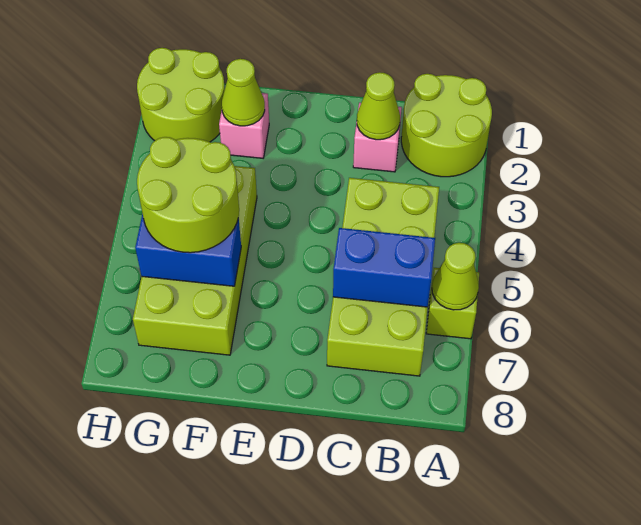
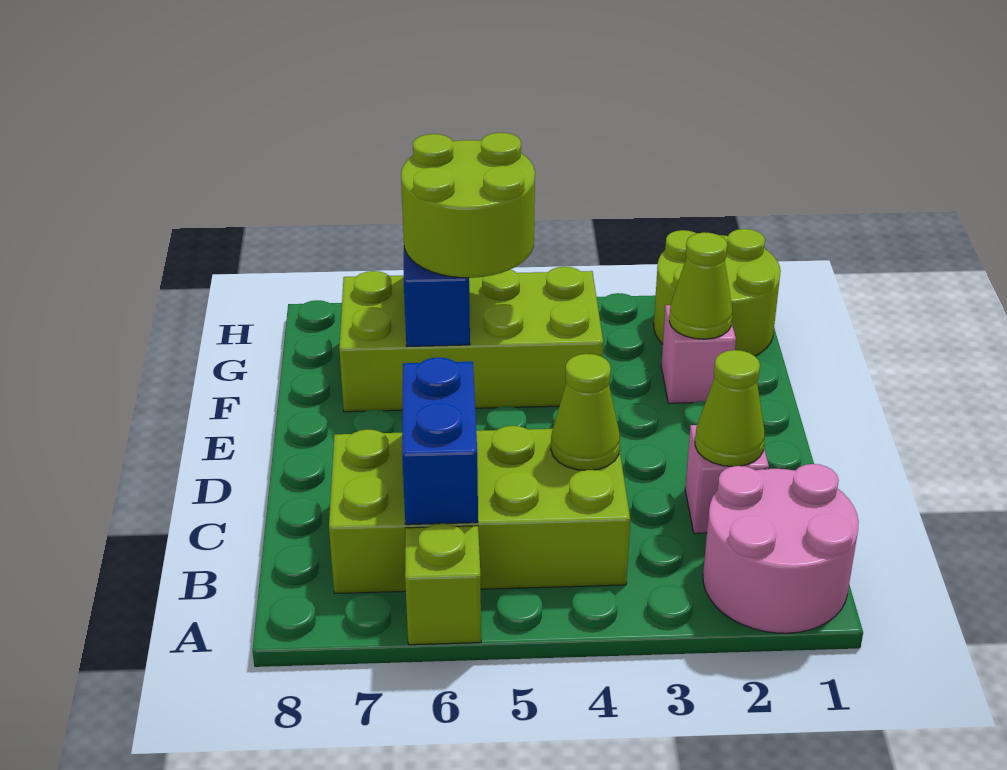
lime 2x2 round brick [401,74,492,177] -> pink 2x2 round brick [703,464,859,633]
lime 1x1 cone [432,243,479,310] -> lime 1x1 cone moved to [551,354,620,470]

